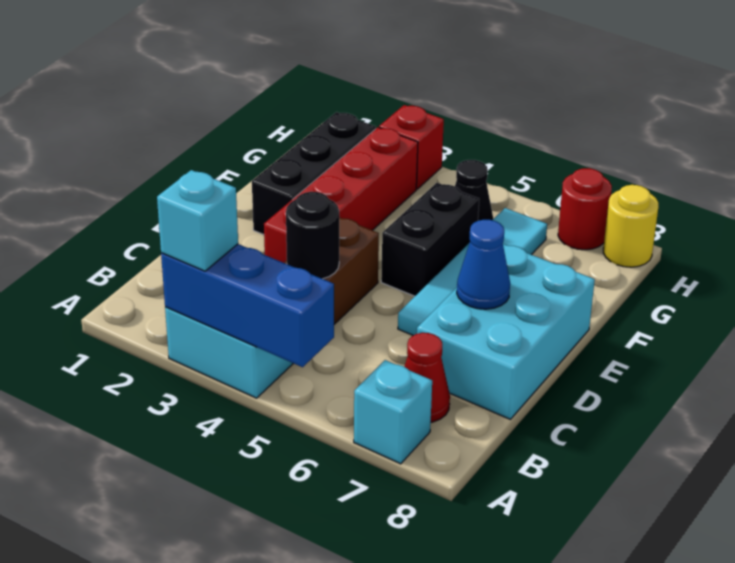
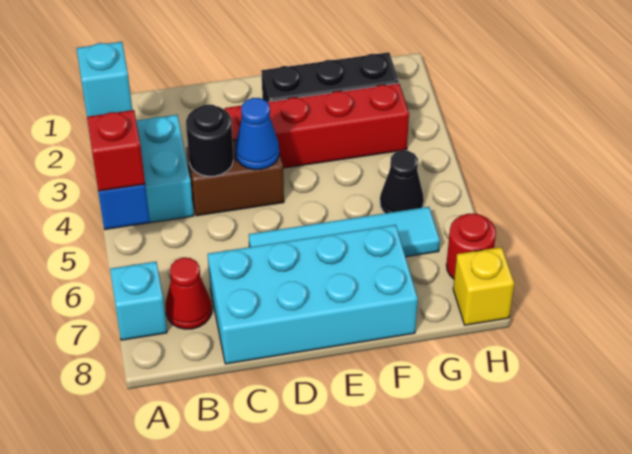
cyan 2x3 brick [417,244,595,419] -> cyan 2x4 brick [208,225,418,364]
blue 1x1 cone [457,220,510,309] -> blue 1x1 cone moved to [235,98,279,170]
black 1x2 brick [381,183,479,296] -> none
red 1x1 brick [379,105,444,189] -> red 1x1 brick moved to [87,110,145,191]
yellow 1x1 round brick [603,185,659,267] -> yellow 1x1 brick [453,247,514,325]

